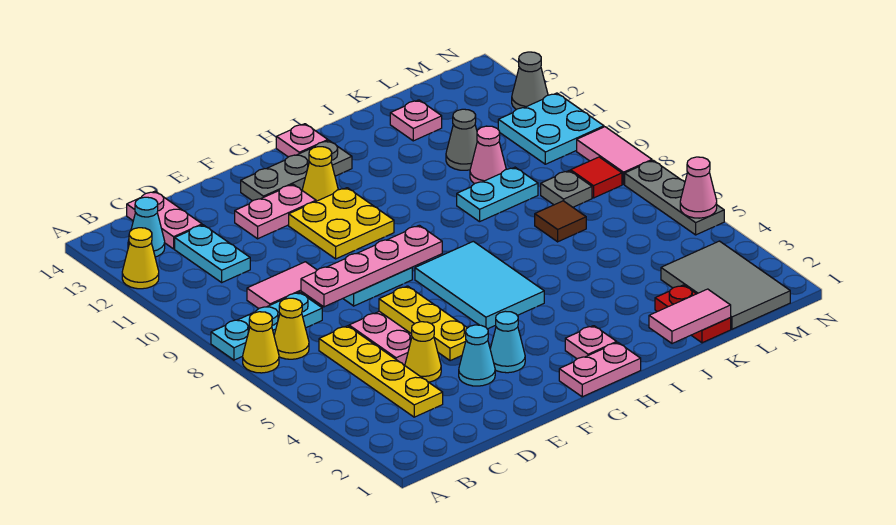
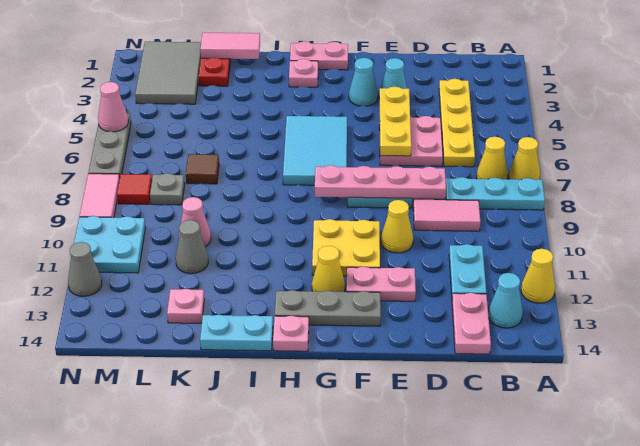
yellow 1x1 cone [405,322,441,382] -> yellow 1x1 cone moved to [381,200,413,253]
cyan 1x2 plate [457,167,538,222] -> cyan 1x2 plate moved to [200,315,273,351]

